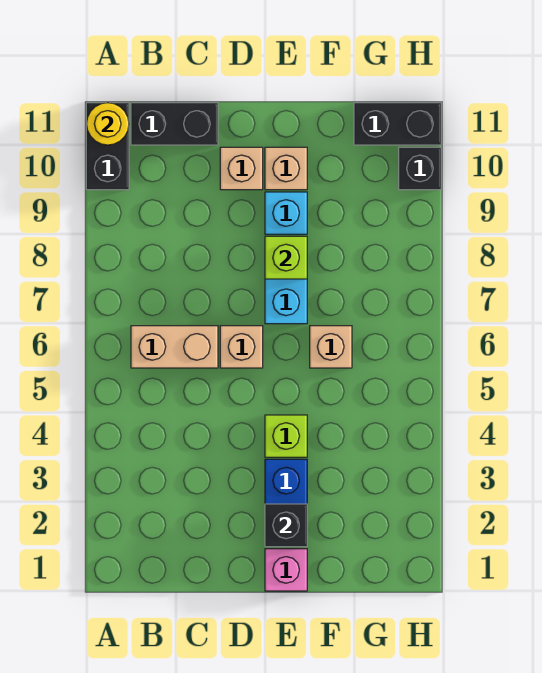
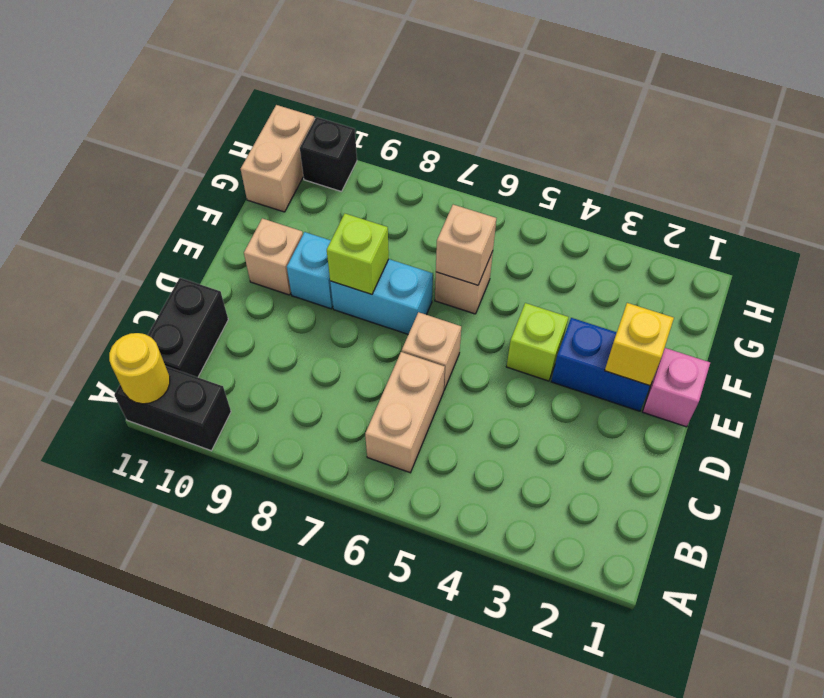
tan 1x1 brick [220,147,263,190] -> tan 1x1 brick moved to [436,205,496,285]
black 1x1 brick [265,504,307,547] -> yellow 1x1 brick [605,303,674,386]
black 1x2 brick [354,103,441,145] -> tan 1x2 brick [241,105,315,212]

